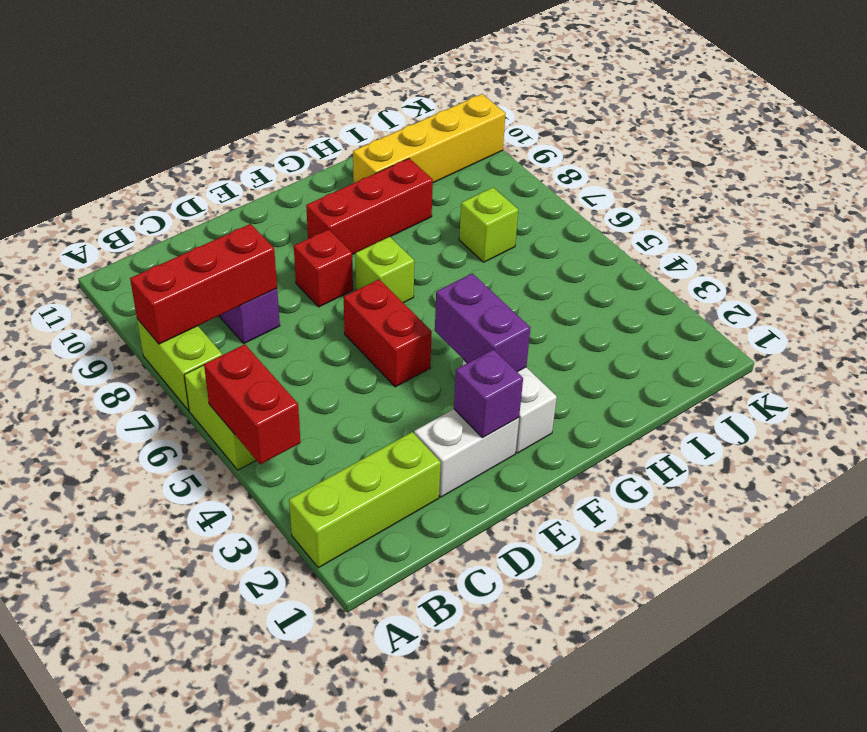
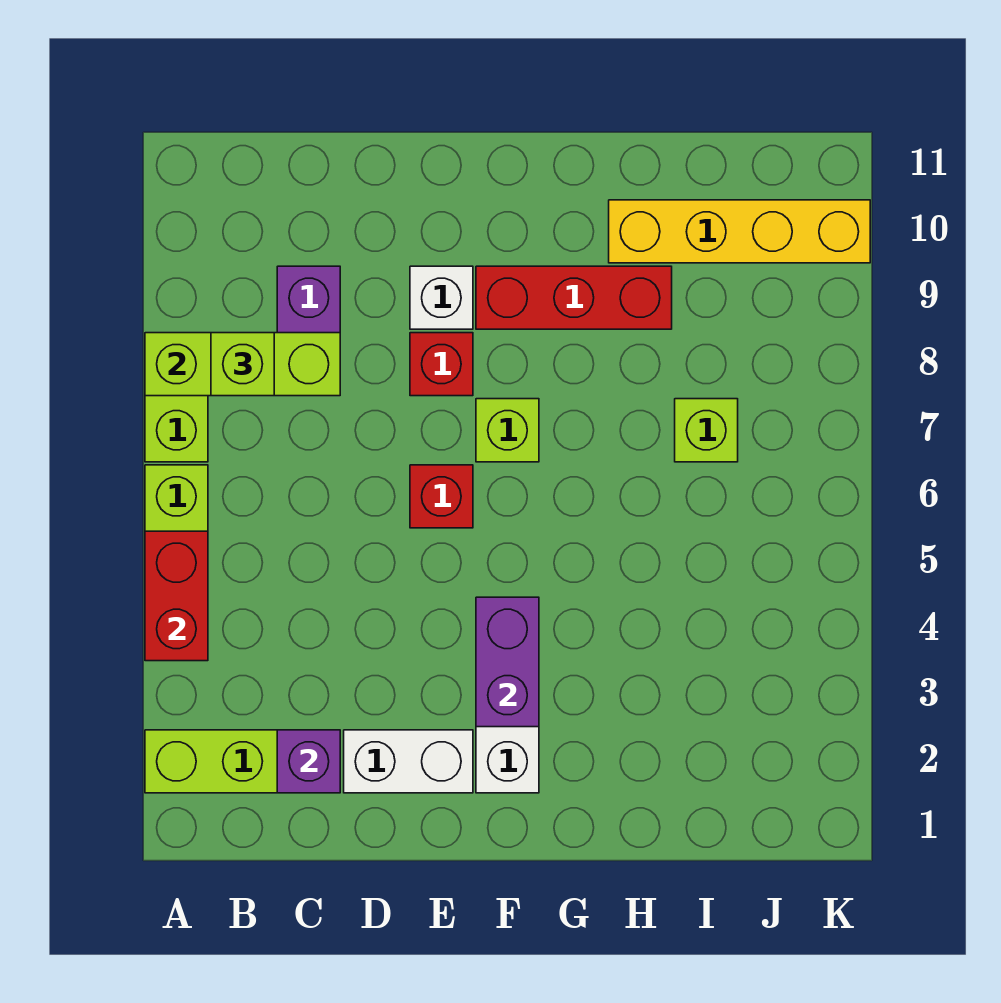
red 1x3 brick [130,224,277,344] -> lime 1x3 brick [145,333,340,396]
none -> lime 1x1 brick [211,333,274,396]
purple 1x1 brick [454,349,523,438] -> purple 1x1 brick moved to [277,730,340,793]
red 1x2 brick [344,279,432,387] -> red 1x1 brick [410,465,473,528]
none -> white 1x1 brick [410,266,473,329]

